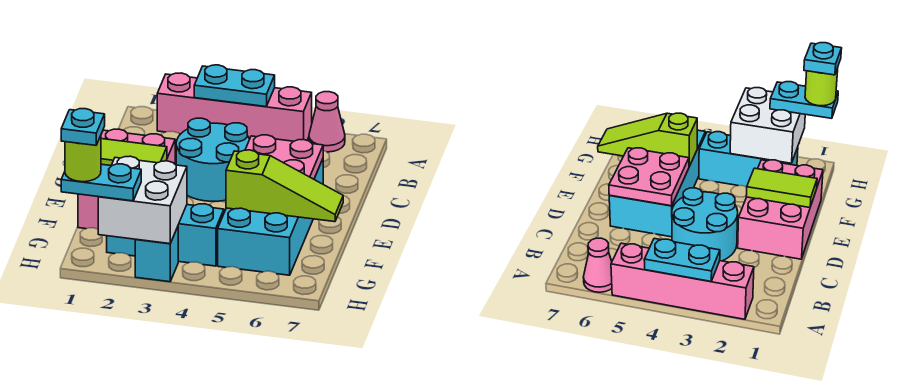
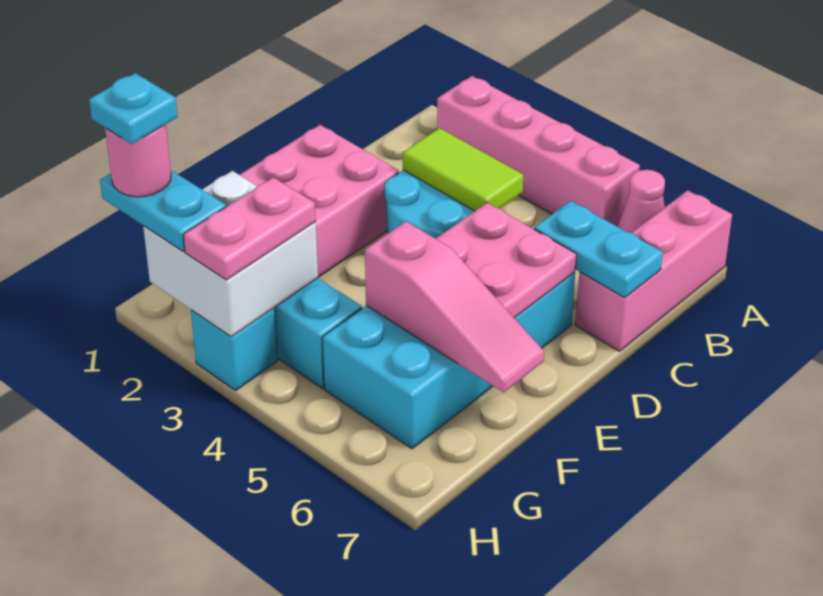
cyan 1x2 plate [194,65,275,107] -> cyan 1x2 plate moved to [534,201,663,298]
none -> pink 1x3 brick [575,190,732,351]
lime 1x2 tile [101,139,167,166] -> lime 1x2 tile moved to [403,128,523,211]
lime 1x3 slope [226,150,343,222] -> pink 1x3 slope [365,222,544,392]
none -> pink 1x2 plate [183,177,316,280]
lime 1x1 round brick [65,136,101,182] -> pink 1x1 round brick [105,124,171,197]

